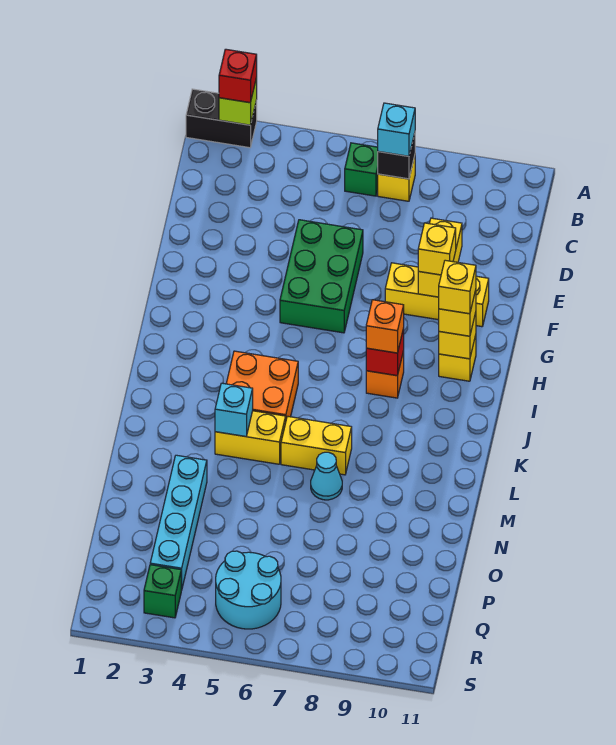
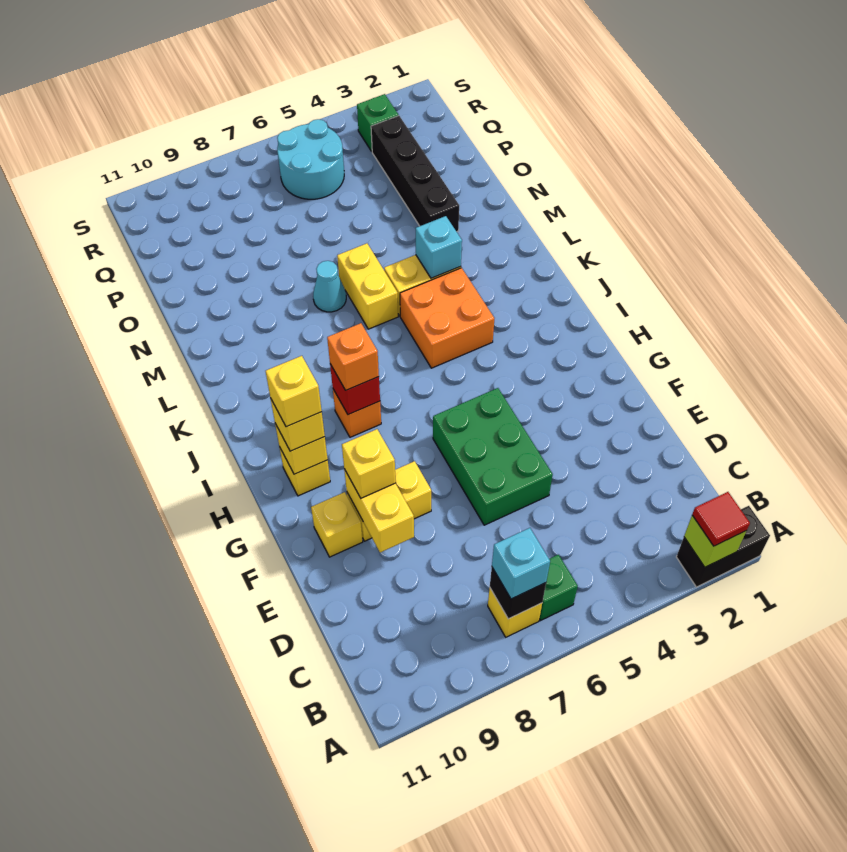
red 1x1 brick [219,49,257,103] -> red 1x1 tile [692,492,750,546]
yellow 1x2 brick [281,416,352,475] -> yellow 1x2 brick turned to [337,243,398,329]
cyan 1x4 brick [150,455,207,590] -> black 1x4 brick [371,116,459,232]

